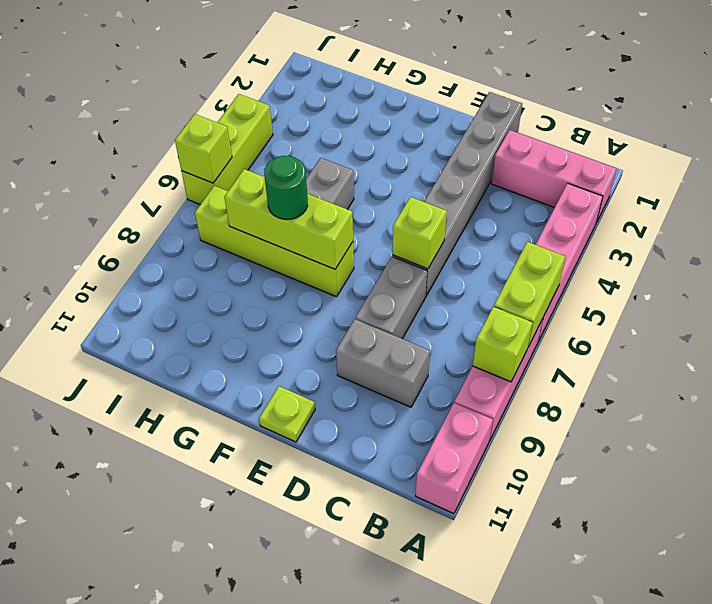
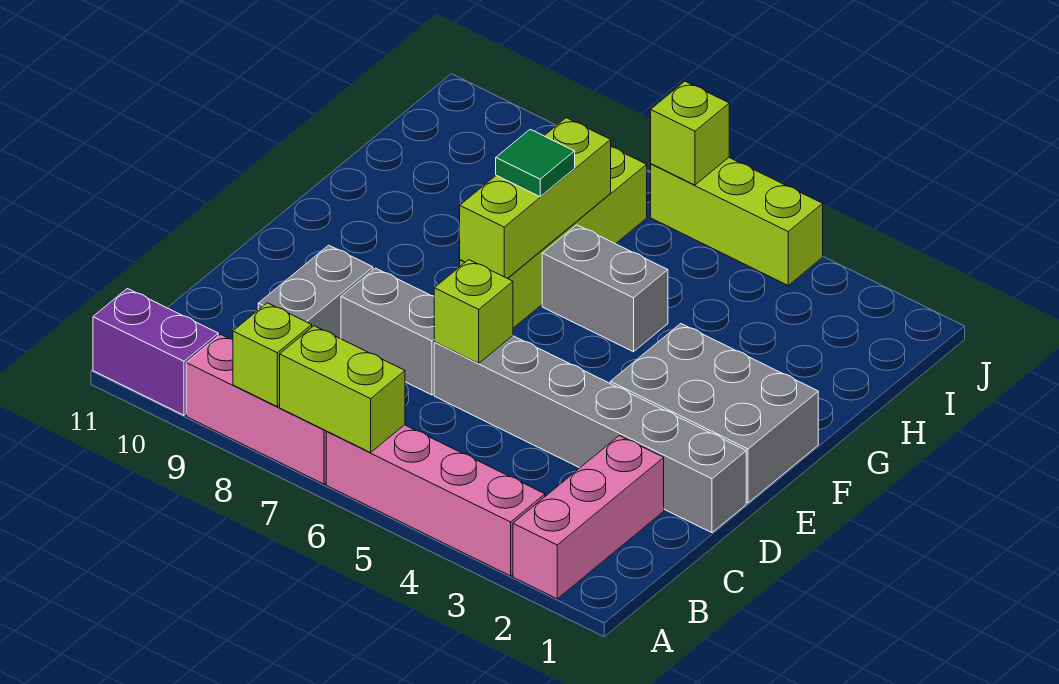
pink 1x2 brick [415,403,493,514] -> purple 1x2 brick [93,289,218,415]
none -> grey 2x3 brick [610,324,818,503]
lime 1x1 plate [259,386,315,442] -> none
green 1x1 round brick [264,156,308,219] -> green 1x1 tile [496,129,575,197]

